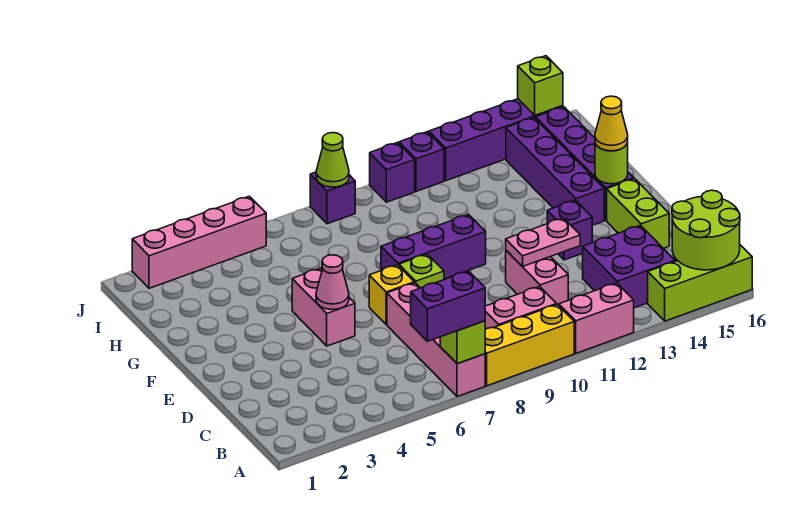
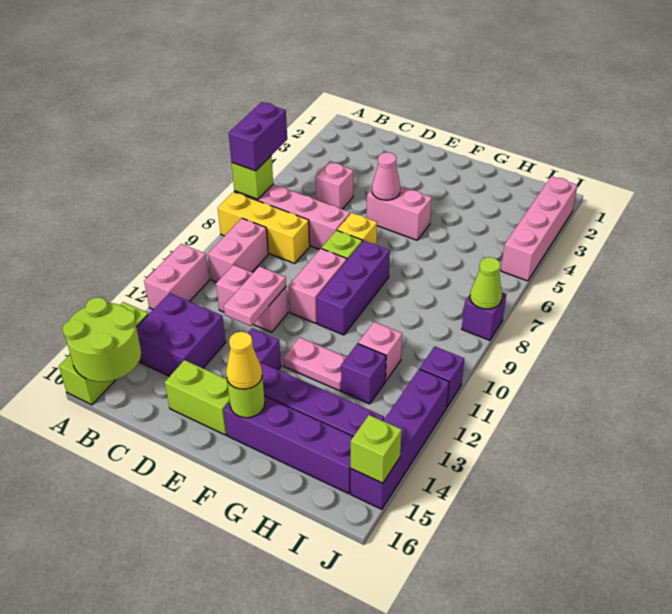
yellow 1x3 brick [485,304,574,386] -> yellow 1x3 brick turned to [218,192,310,263]
none -> pink 1x1 brick [316,162,353,209]
none -> pink 1x2 brick [288,249,347,323]
none -> pink 1x2 plate [283,337,347,391]
none -> pink 1x1 brick [358,322,402,381]
purple 1x1 brick [370,142,415,202] -> purple 1x1 brick moved to [341,343,386,404]

